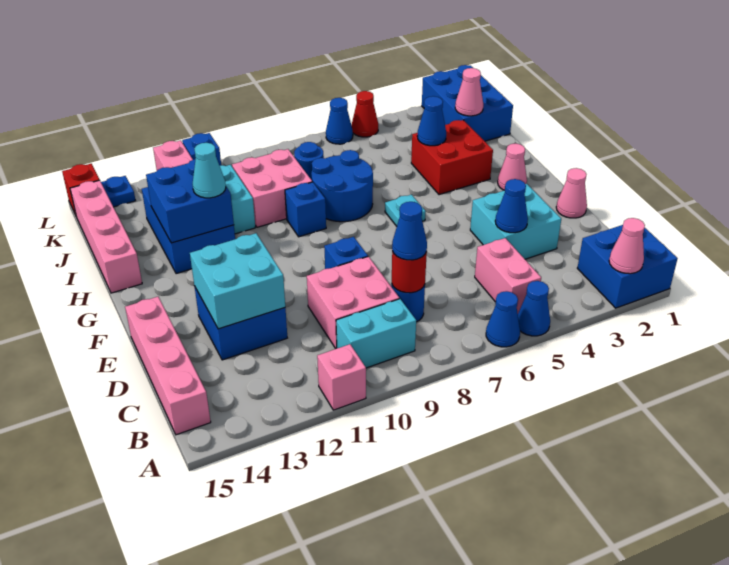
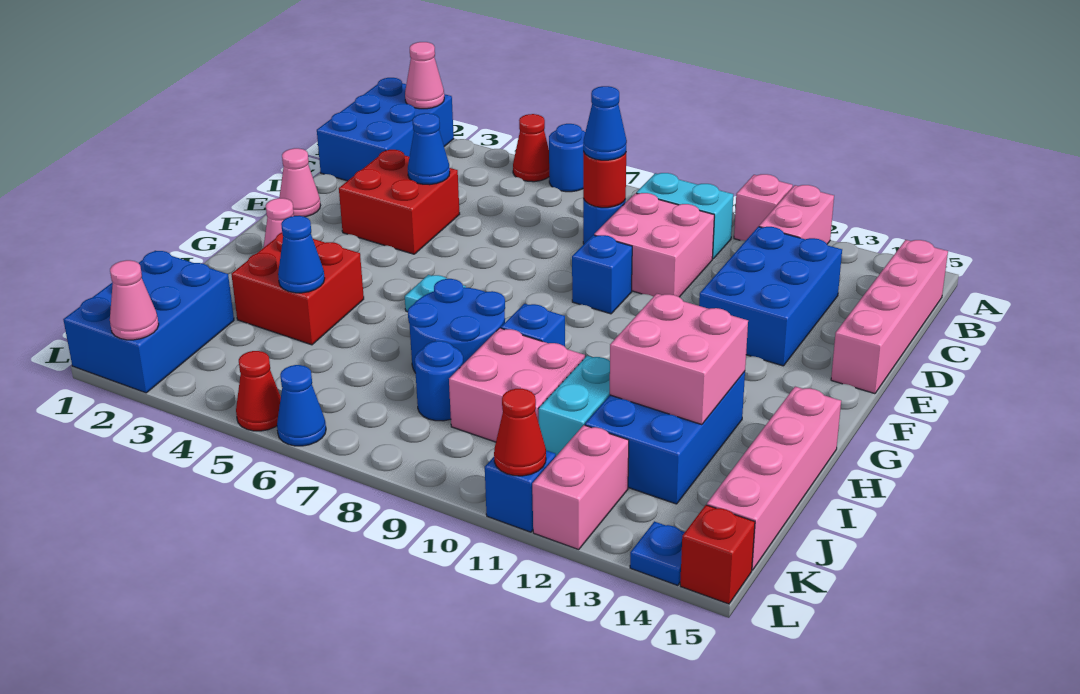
blue 2x2 brick [577,225,678,308] -> blue 2x3 brick [317,78,454,181]
blue 1x1 cone [518,281,550,336] -> red 1x1 cone [513,114,549,182]
blue 1x1 cone [486,291,520,347] -> blue 1x1 round brick [549,124,585,192]
pink 1x2 brick [475,238,541,313] -> pink 1x2 brick moved to [759,185,834,244]
cyan 2x2 brick [470,184,561,259] -> red 2x2 brick [339,150,460,254]
blue 2x2 brick [194,286,287,360] -> blue 2x3 brick [699,227,842,366]
cyan 2x2 brick [190,233,285,329] -> none
blue 2x2 brick [146,159,234,243] -> pink 2x2 brick [610,294,748,425]
cyan 1x1 cone [193,143,226,198] -> none
pink 1x1 cone [455,68,483,116] -> pink 1x1 cone moved to [110,260,159,340]
none -> red 1x1 cone [494,389,546,476]

